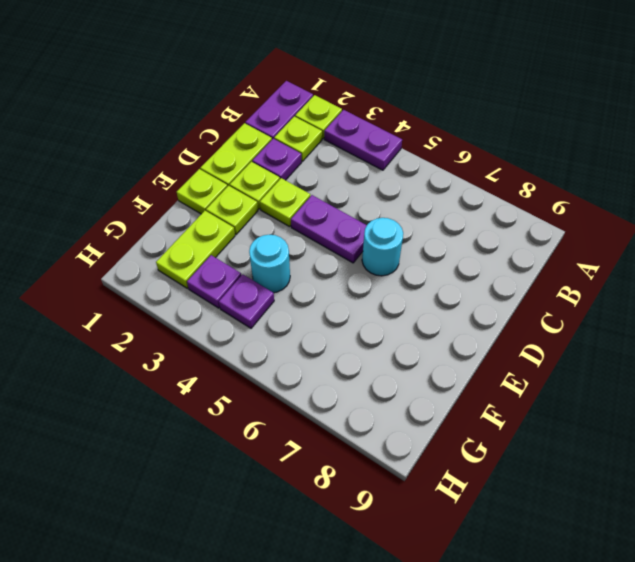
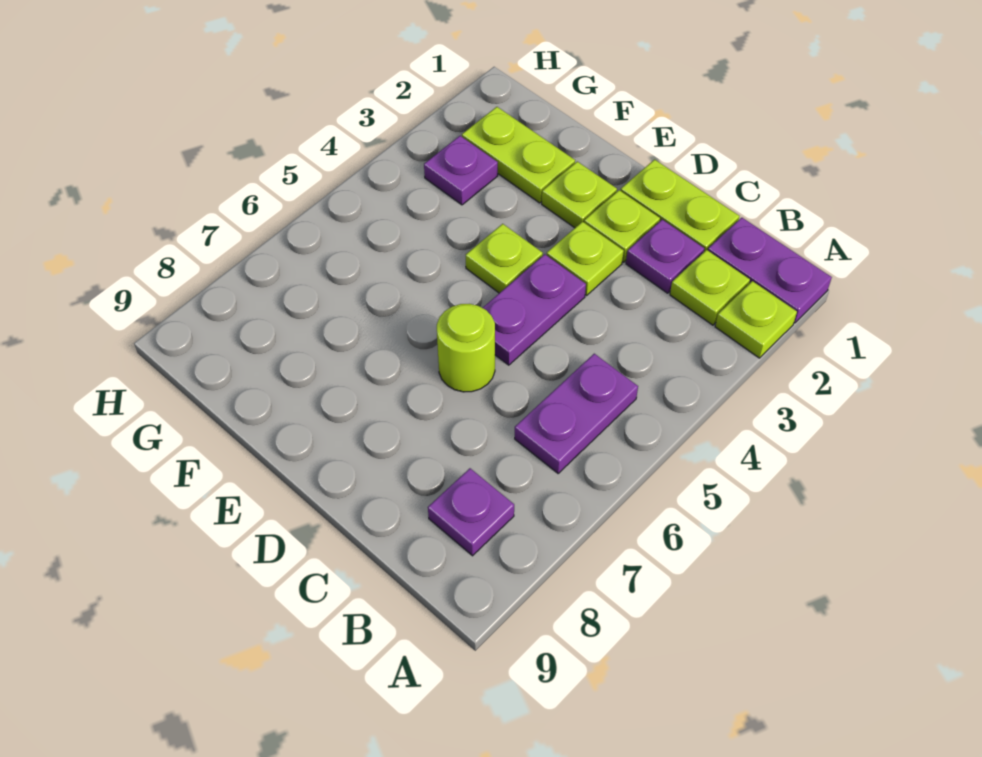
purple 1x2 plate [324,110,402,170] -> purple 1x2 plate moved to [515,354,638,473]
cyan 1x1 round brick [362,218,403,276] -> lime 1x1 round brick [437,304,495,392]
lime 1x1 plate [177,169,227,214] -> lime 1x1 plate moved to [466,224,543,293]
cyan 1x1 round brick [249,235,290,293] -> none
purple 1x1 plate [219,274,274,328] -> purple 1x1 plate moved to [428,468,514,556]

